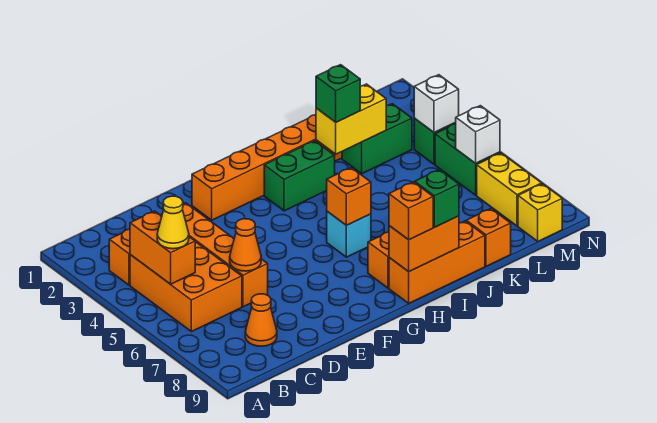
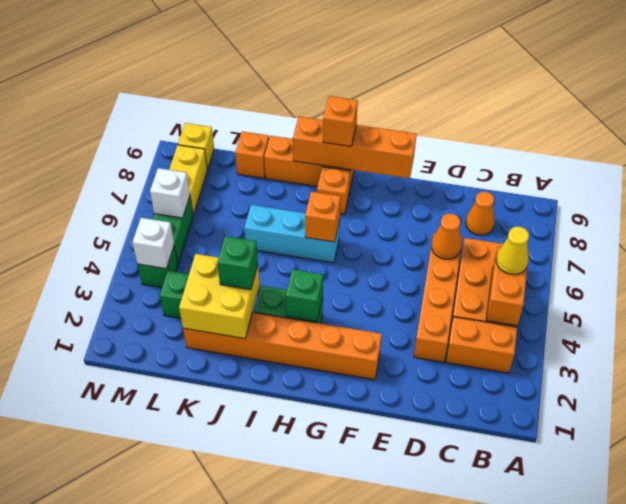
cyan 1x1 brick [327,212,371,257] -> cyan 1x3 brick [244,205,340,263]
orange 1x2 brick [389,216,459,272] -> orange 1x4 brick [293,117,417,178]
green 1x1 brick [415,170,459,227] -> green 1x1 brick moved to [286,269,323,321]
yellow 1x2 brick [316,84,386,154] -> yellow 2x2 brick [179,254,260,339]

